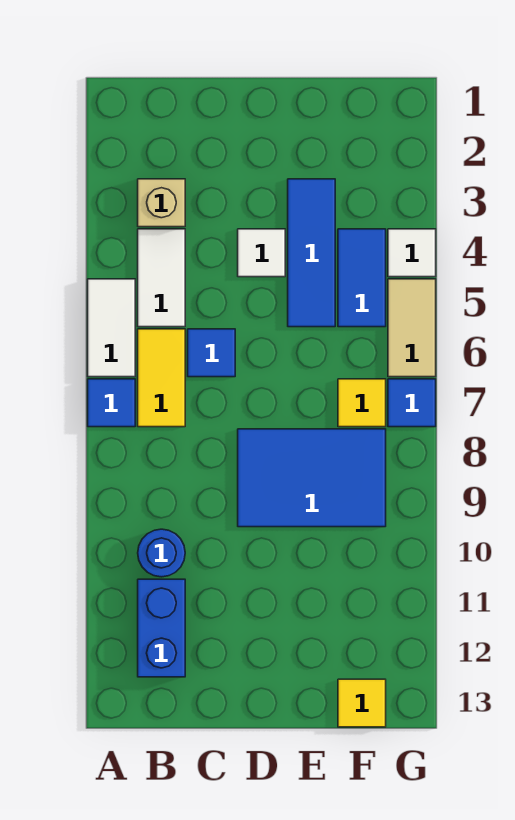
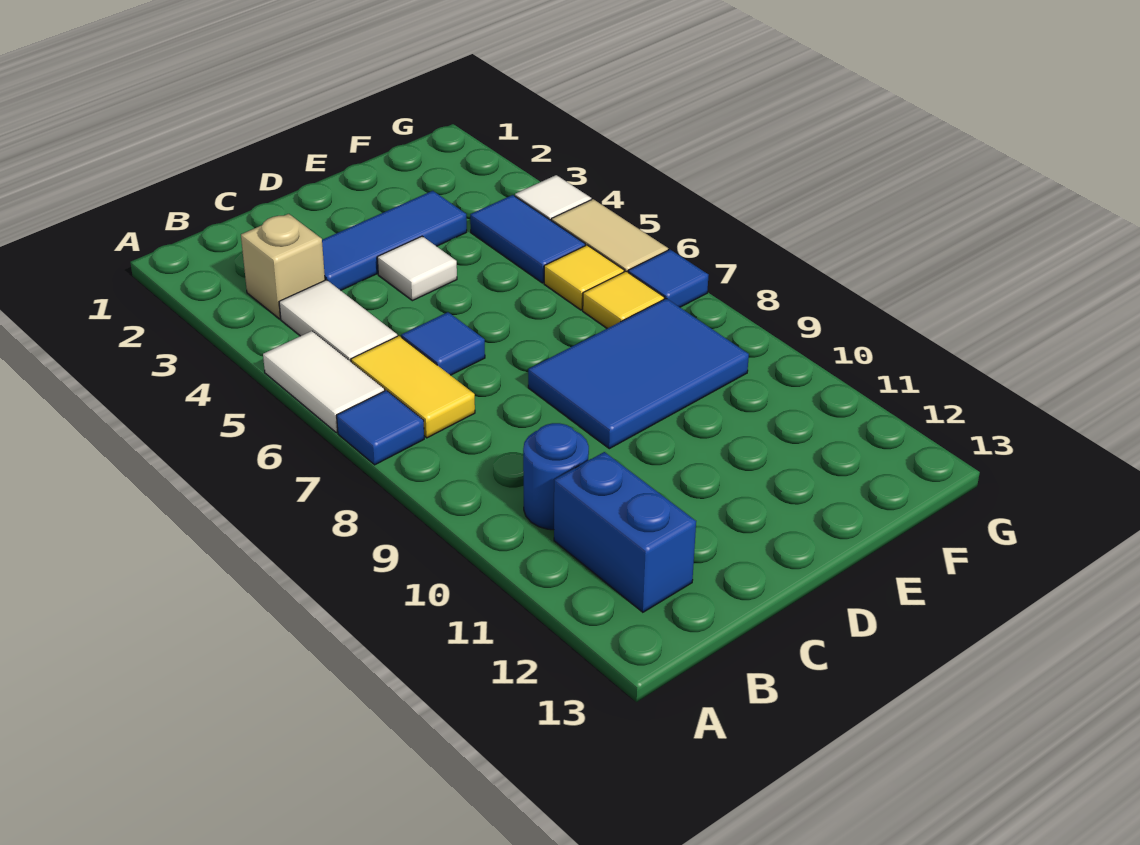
blue 1x3 tile [288,179,335,327] -> blue 1x3 tile turned to [322,191,467,290]
yellow 1x1 tile [338,679,386,727] -> yellow 1x1 tile moved to [544,245,624,310]

